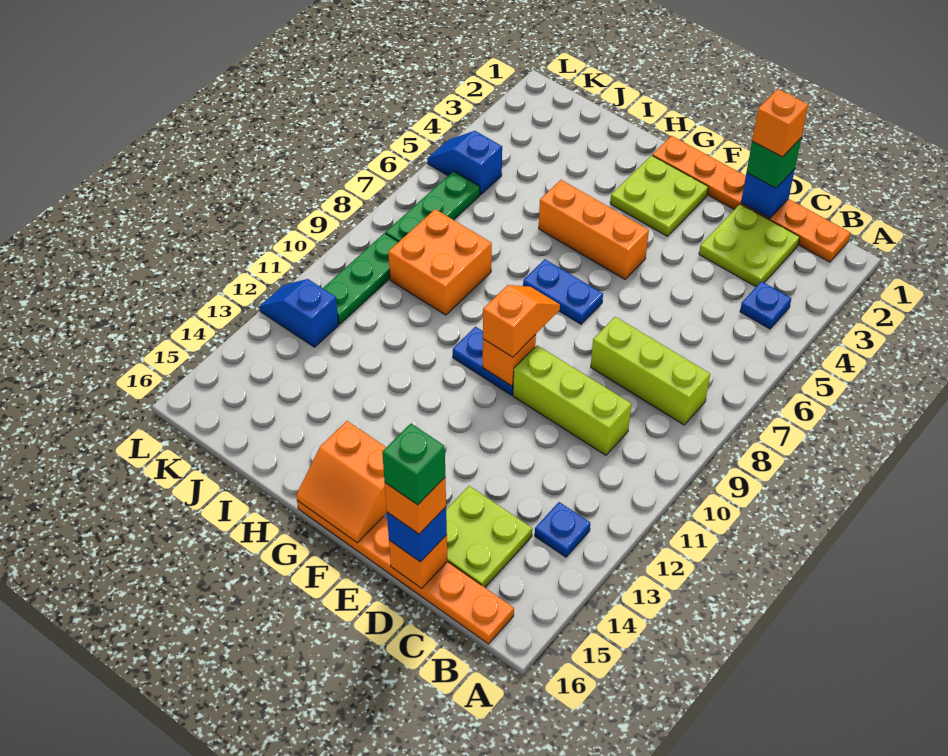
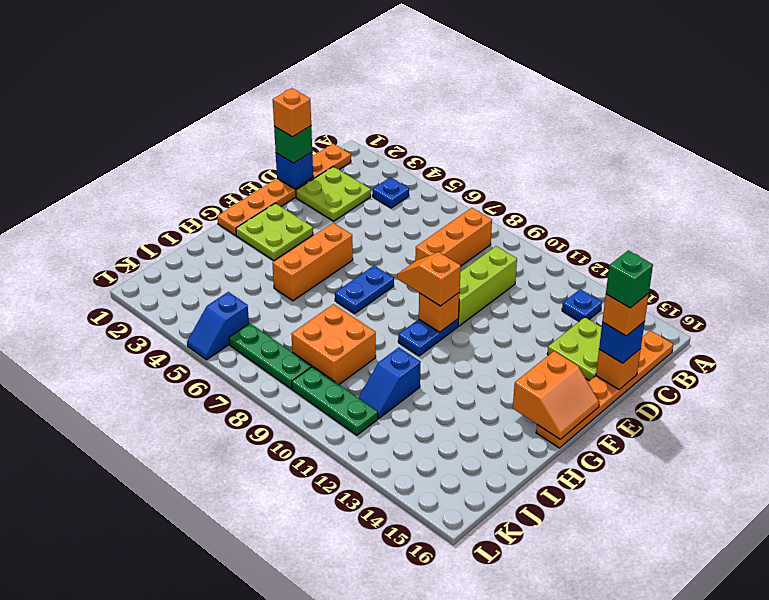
lime 1x3 brick [591,317,710,425] -> orange 1x3 brick [415,208,492,266]
blue 1x2 slope [259,279,339,347] -> blue 1x2 slope moved to [358,348,421,418]

